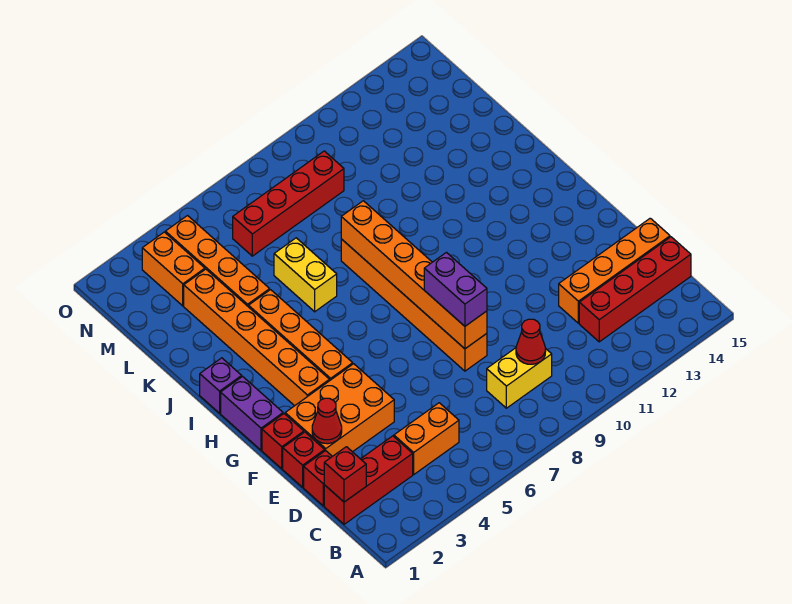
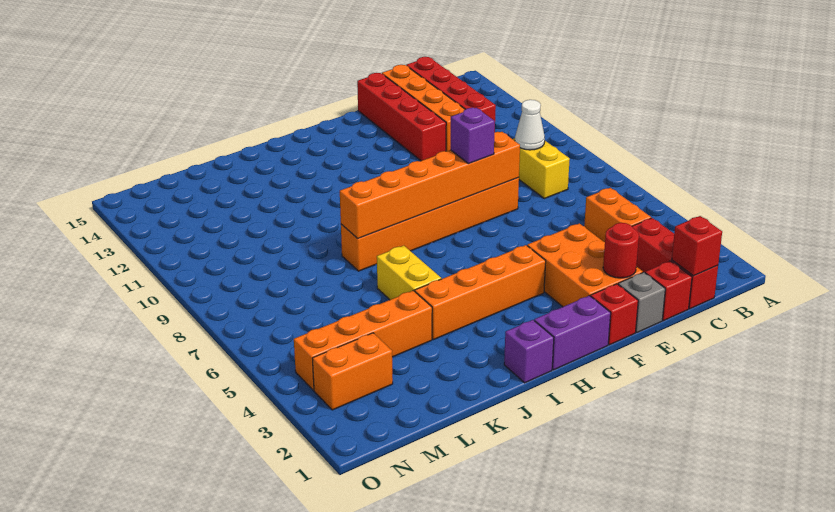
red 1x1 cone [516,319,546,364] -> white 1x1 cone [515,100,545,150]
red 1x1 brick [283,432,325,487] -> grey 1x1 brick [618,272,665,332]
red 1x1 cone [312,398,342,444] -> red 1x1 round brick [603,223,639,278]
purple 1x2 brick [424,252,487,326] -> purple 1x1 brick [451,108,495,164]
orange 1x6 brick [184,269,330,406] -> none
yellow 1x2 brick [274,238,337,312] -> yellow 1x2 brick turned to [377,246,441,300]
red 1x4 brick [233,151,344,256] -> red 1x4 brick moved to [357,73,446,161]

